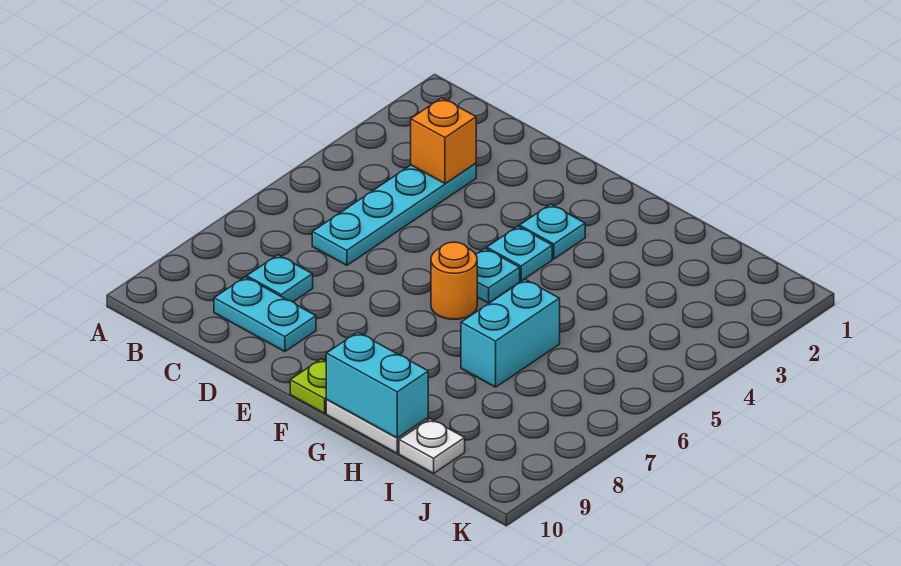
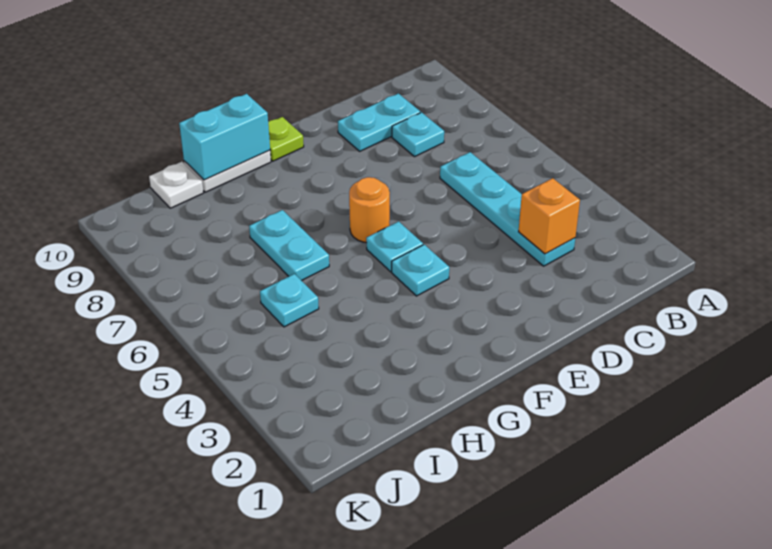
cyan 1x1 plate [519,204,585,259] -> cyan 1x1 plate moved to [260,274,319,327]
cyan 1x2 brick [461,279,560,387] -> cyan 1x2 plate [249,210,329,281]

